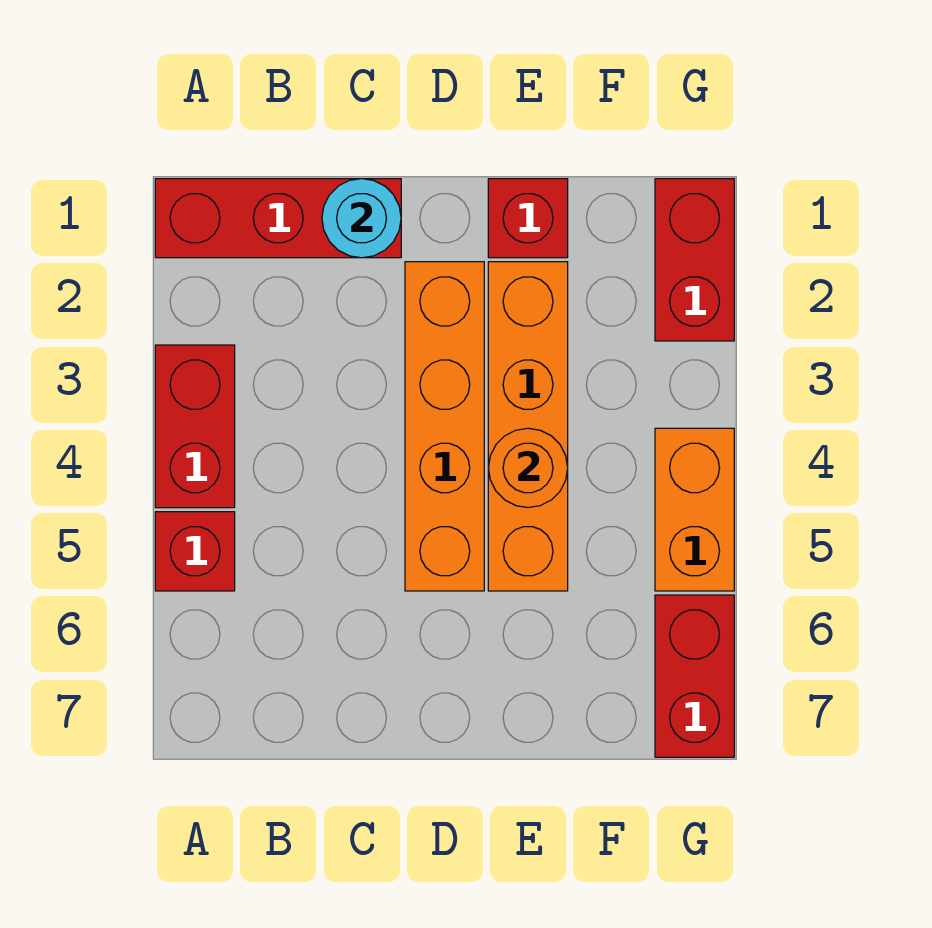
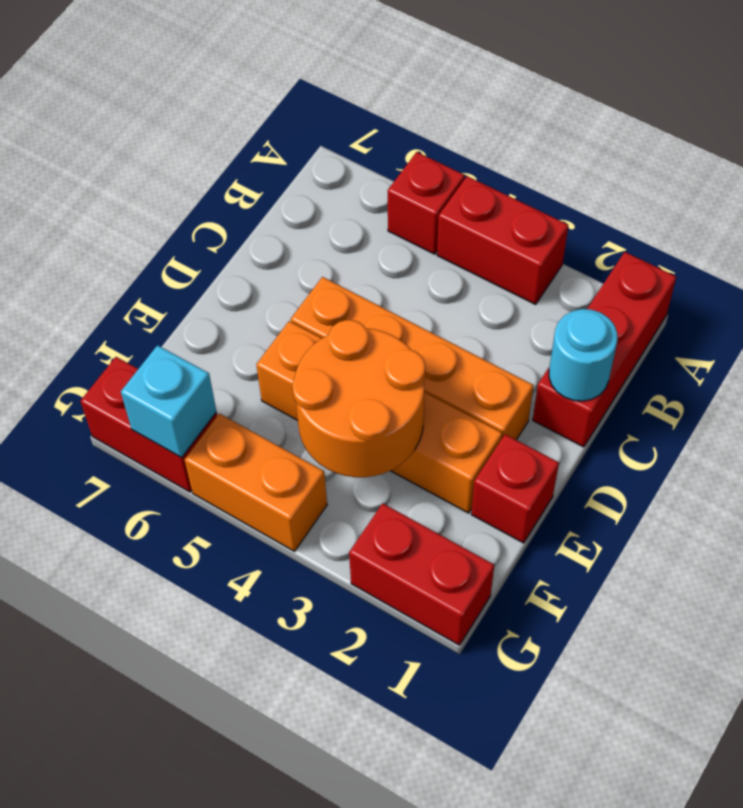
orange 1x1 round brick [488,428,568,508] -> orange 2x2 round brick [292,320,425,477]
none -> cyan 1x1 brick [121,345,217,458]

